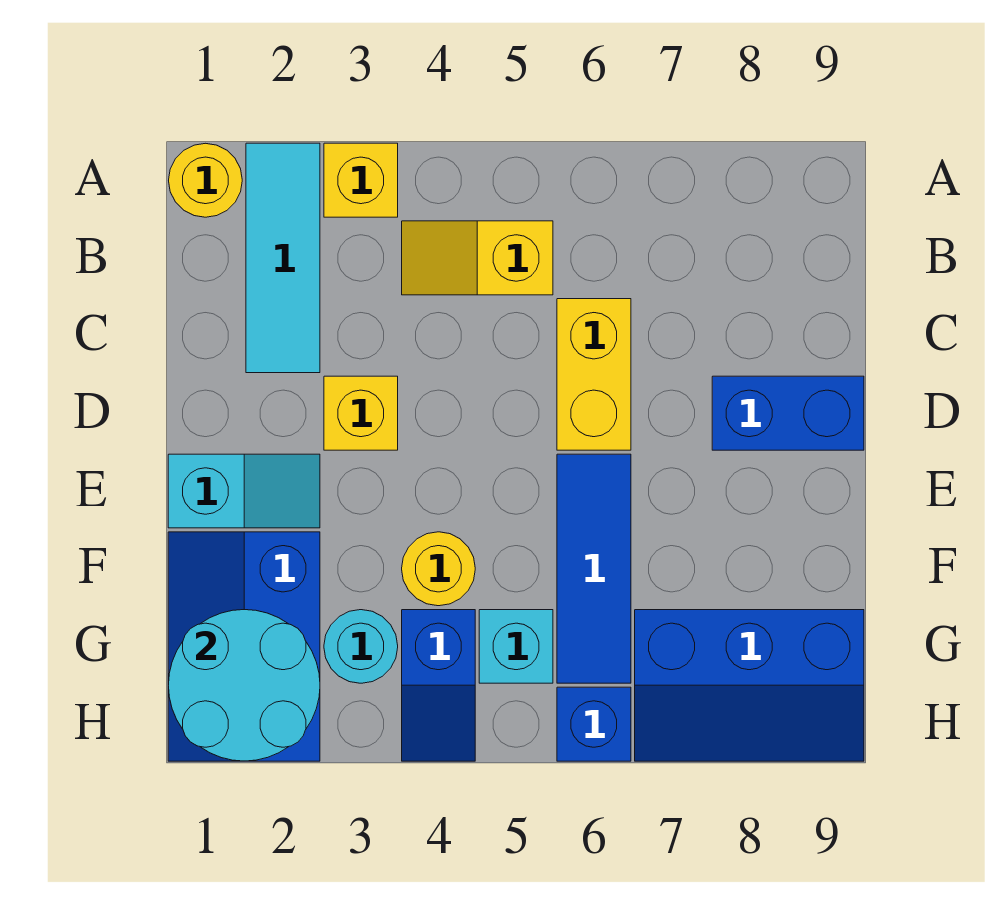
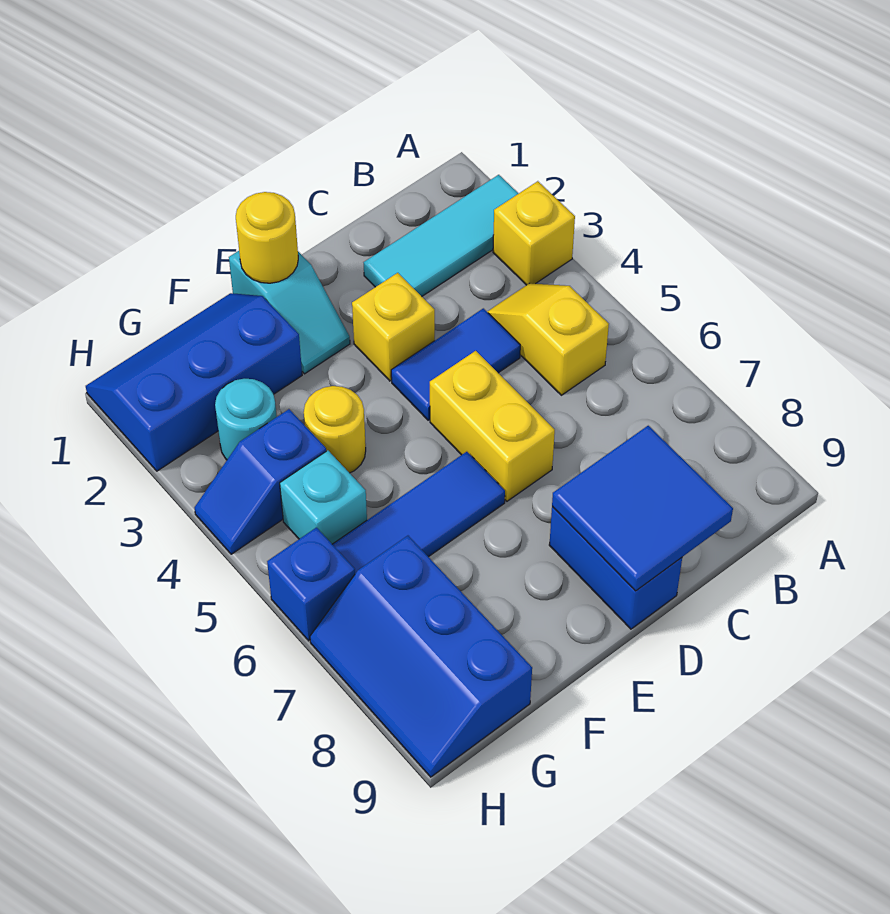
yellow 1x1 round brick [169,143,242,217] -> yellow 1x1 round brick moved to [236,192,298,283]
none -> blue 1x2 tile [391,308,520,420]
yellow 1x2 brick [557,299,631,450] -> yellow 1x2 brick turned to [430,351,555,501]
none -> blue 2x2 tile [552,426,733,591]
cyan 2x2 round brick [168,610,320,761] -> none

